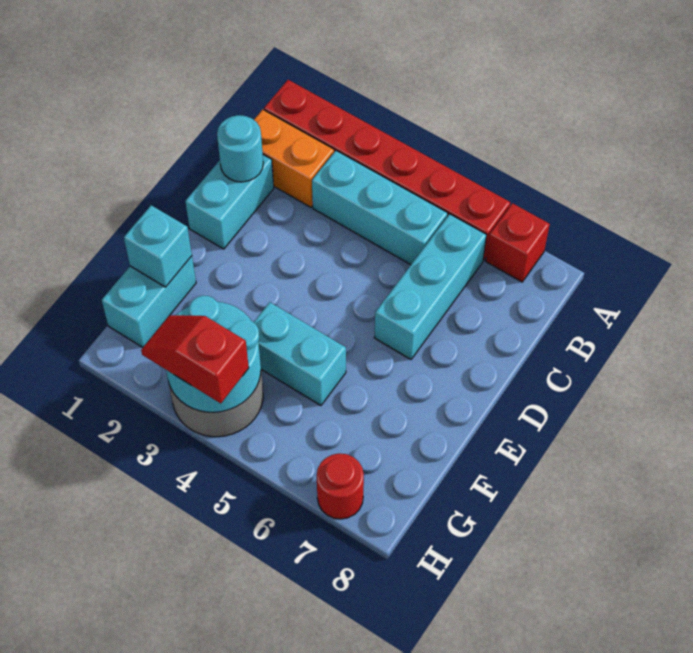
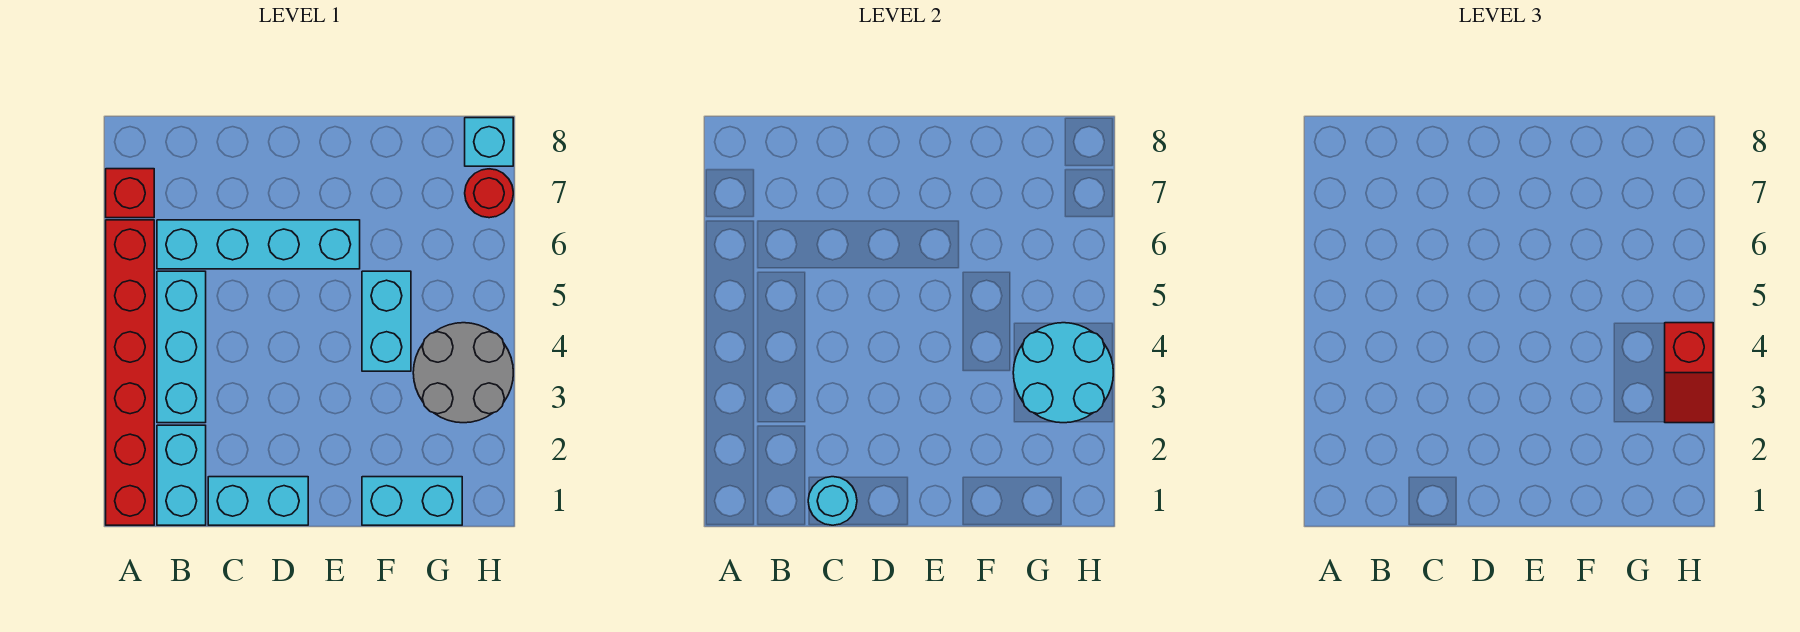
orange 1x2 brick [254,110,334,207] -> cyan 1x2 brick [157,425,206,525]
cyan 1x3 brick [374,214,486,359] -> cyan 1x4 brick [157,220,360,269]
cyan 1x1 brick [124,205,192,287] -> cyan 1x1 brick moved to [465,118,513,166]

